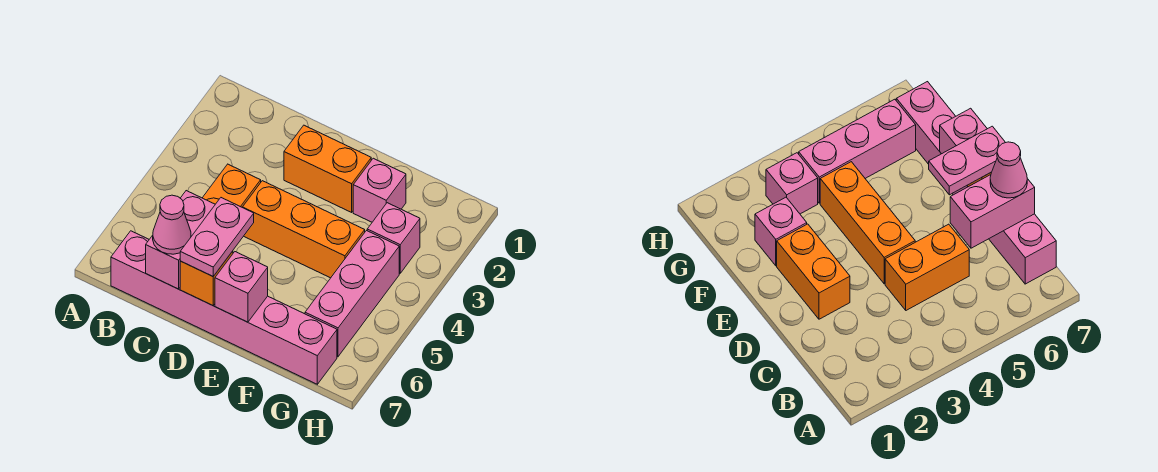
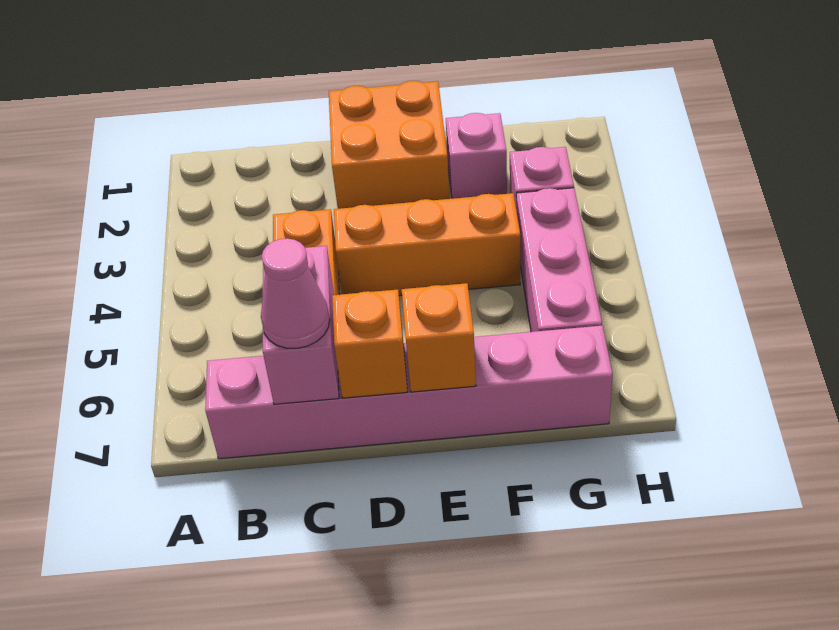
orange 1x2 brick [284,125,371,212] -> orange 2x2 brick [329,81,450,209]
pink 1x2 plate [180,198,254,276] -> none
pink 1x1 brick [215,252,268,322] -> orange 1x1 brick [402,283,476,392]

